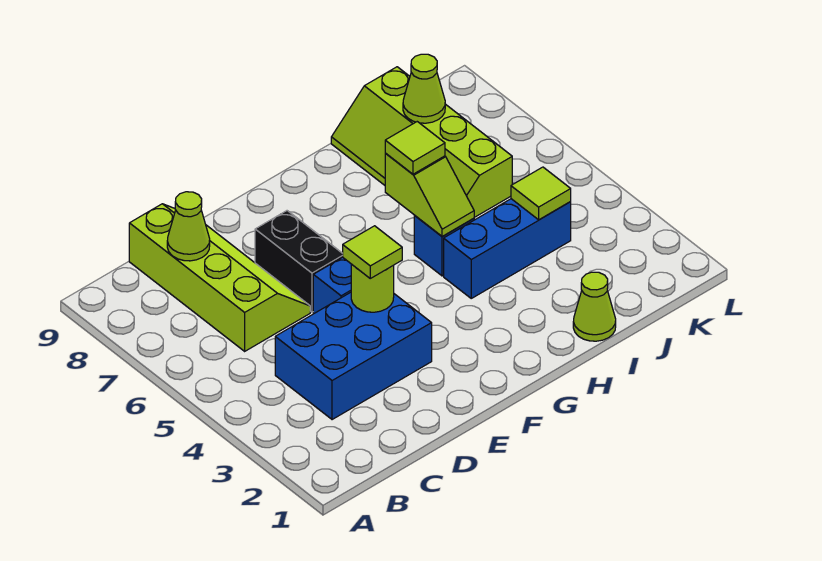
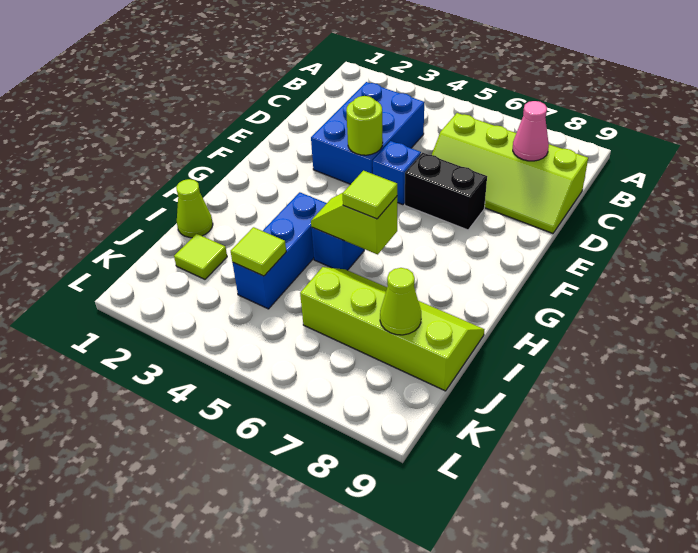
lime 1x1 cone [167,192,210,261] -> pink 1x1 cone [513,101,549,161]
lime 1x1 tile [343,226,402,278] -> lime 1x1 tile moved to [174,234,227,279]

